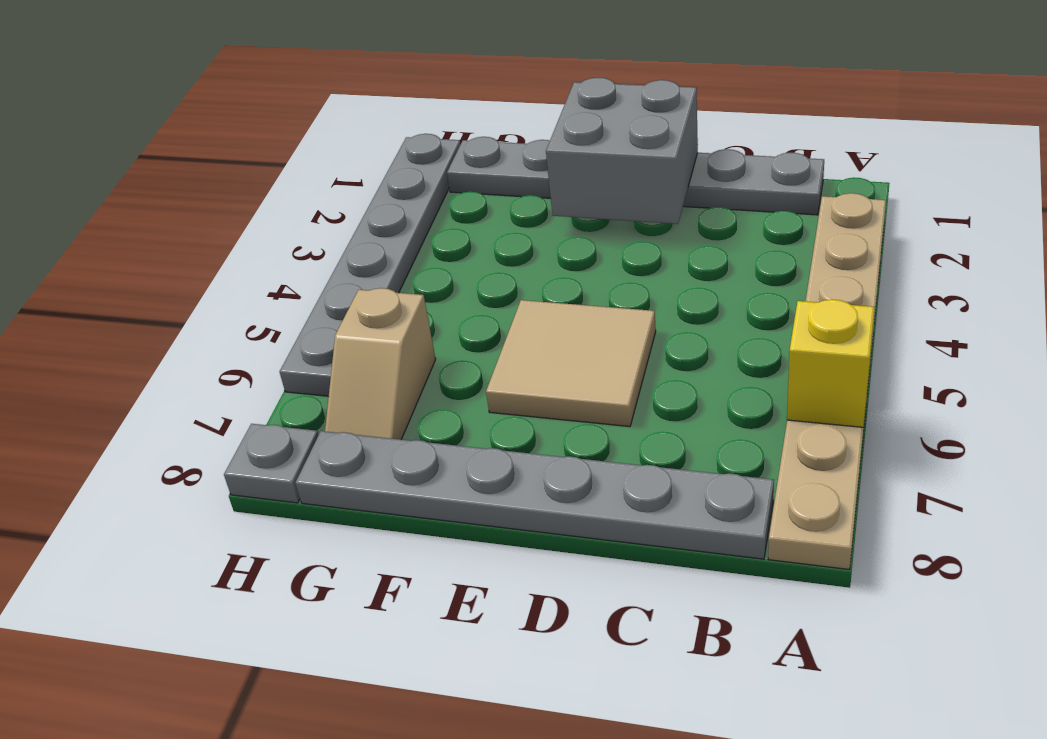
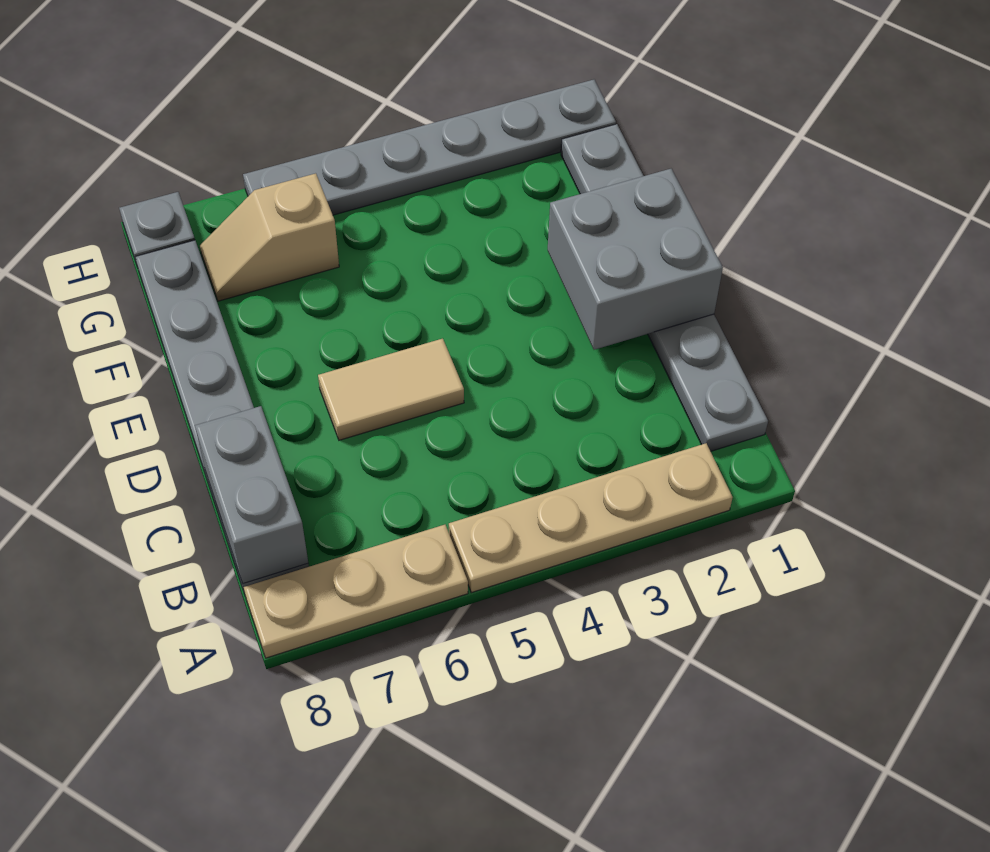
yellow 1x1 brick [787,299,875,427] -> none
none -> grey 1x2 brick [195,406,308,584]
tan 2x2 tile [486,300,656,427] -> tan 1x2 tile [318,339,464,440]

